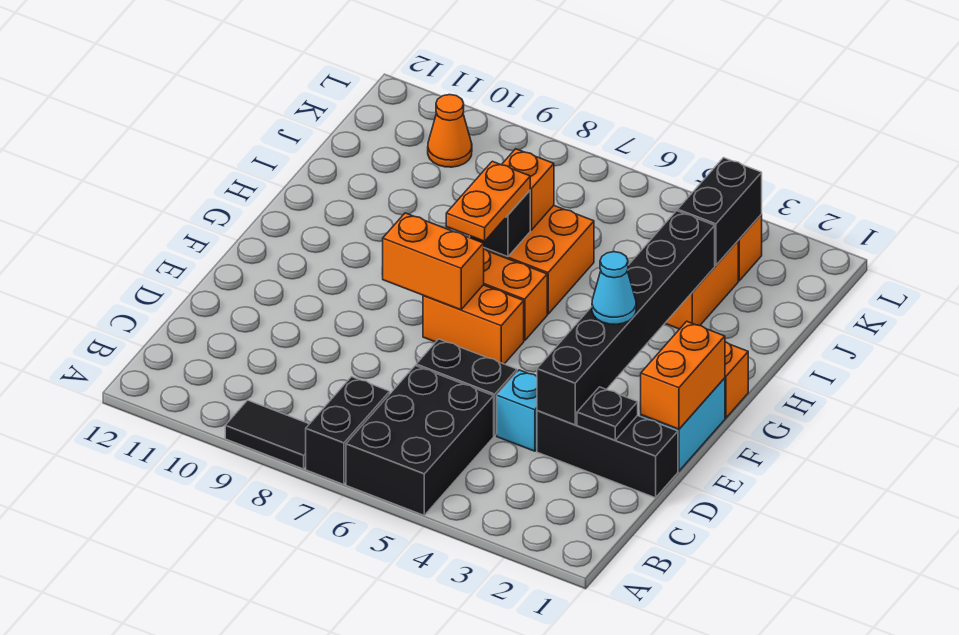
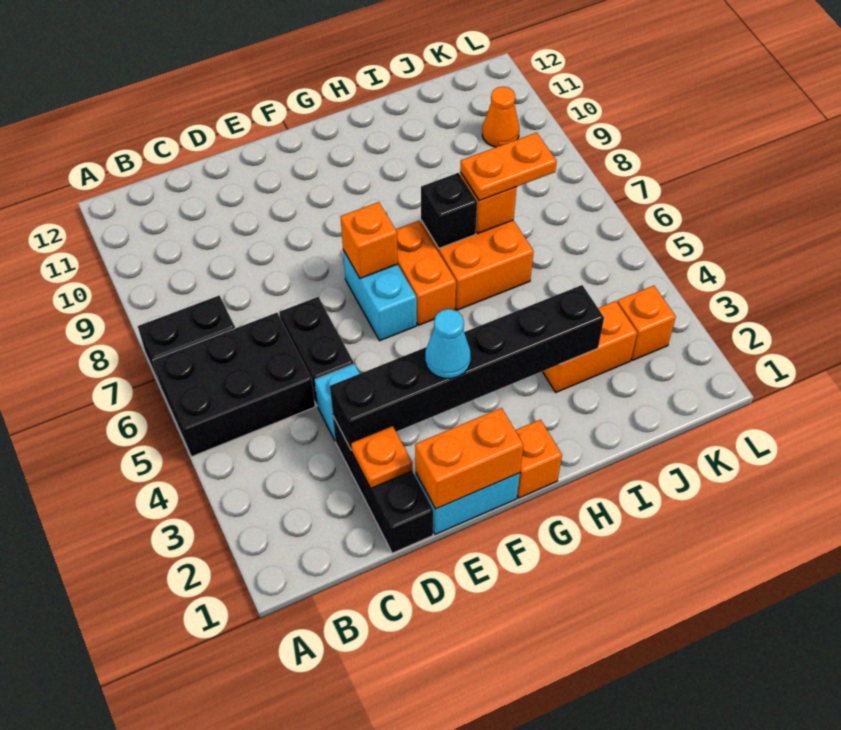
black 1x2 tile [225,400,309,469] -> none
black 1x1 plate [577,387,638,440] -> orange 1x1 plate [351,426,412,488]
orange 1x2 brick [423,285,524,364] -> cyan 1x2 brick [343,250,417,341]
orange 1x2 brick [383,213,484,310] -> orange 1x1 brick [340,202,398,278]
orange 1x2 plate [446,161,530,241] -> orange 1x2 plate moved to [460,133,557,201]
black 1x2 brick [678,158,762,265] -> none

